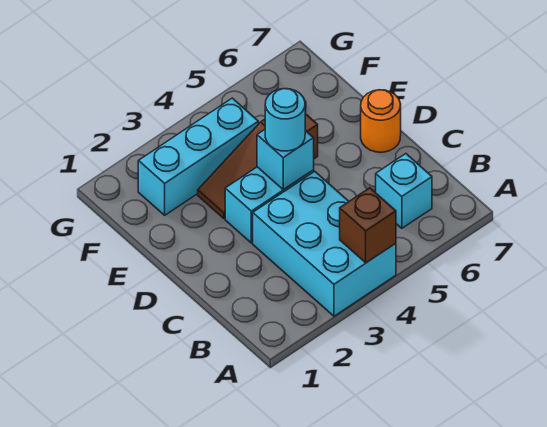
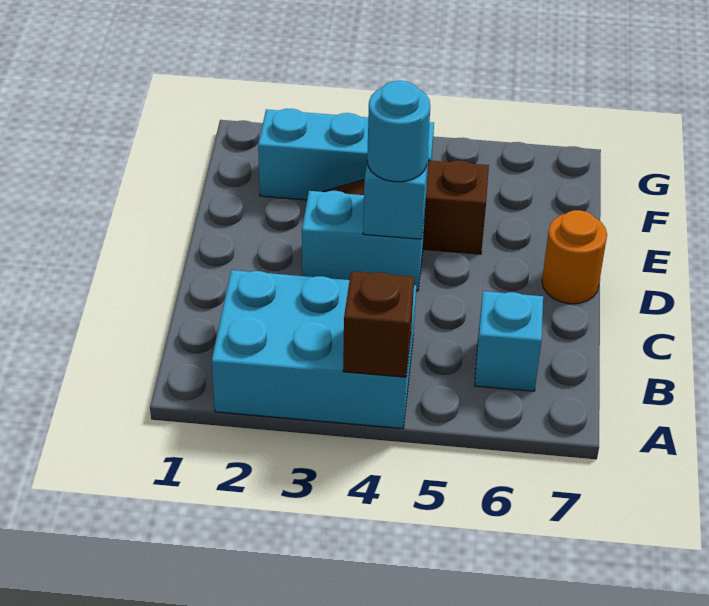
cyan 2x3 brick [253,171,396,316] -> cyan 2x3 brick turned to [212,270,416,429]

